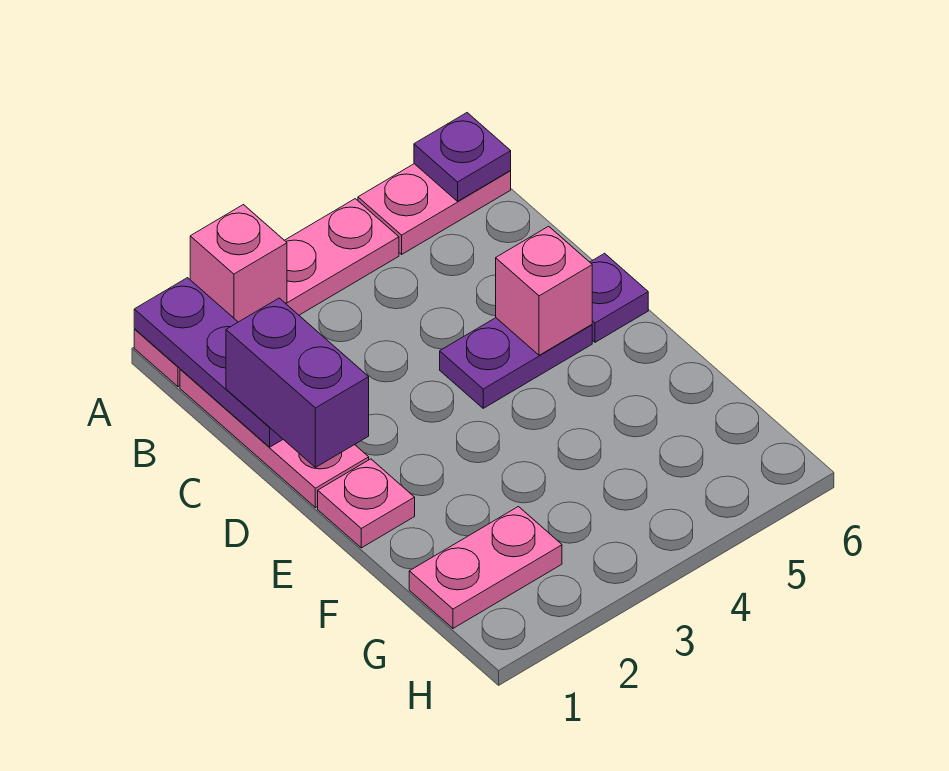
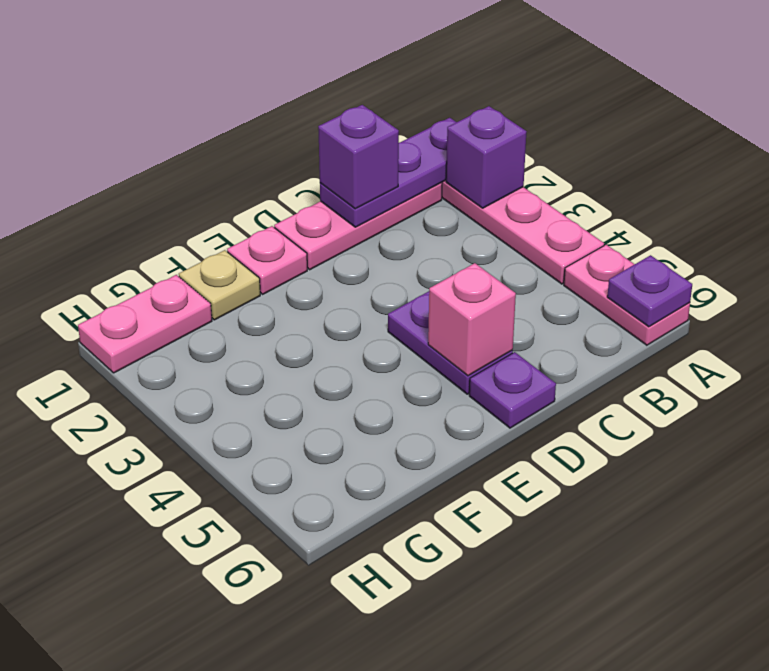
pink 1x1 brick [190,205,287,322] -> purple 1x1 brick [446,106,526,208]
purple 1x2 brick [226,298,369,467] -> purple 1x1 brick [318,105,399,209]
none -> tan 1x1 plate [179,250,260,320]
pink 1x2 plate [409,507,562,628] -> pink 1x2 plate turned to [78,275,212,373]

